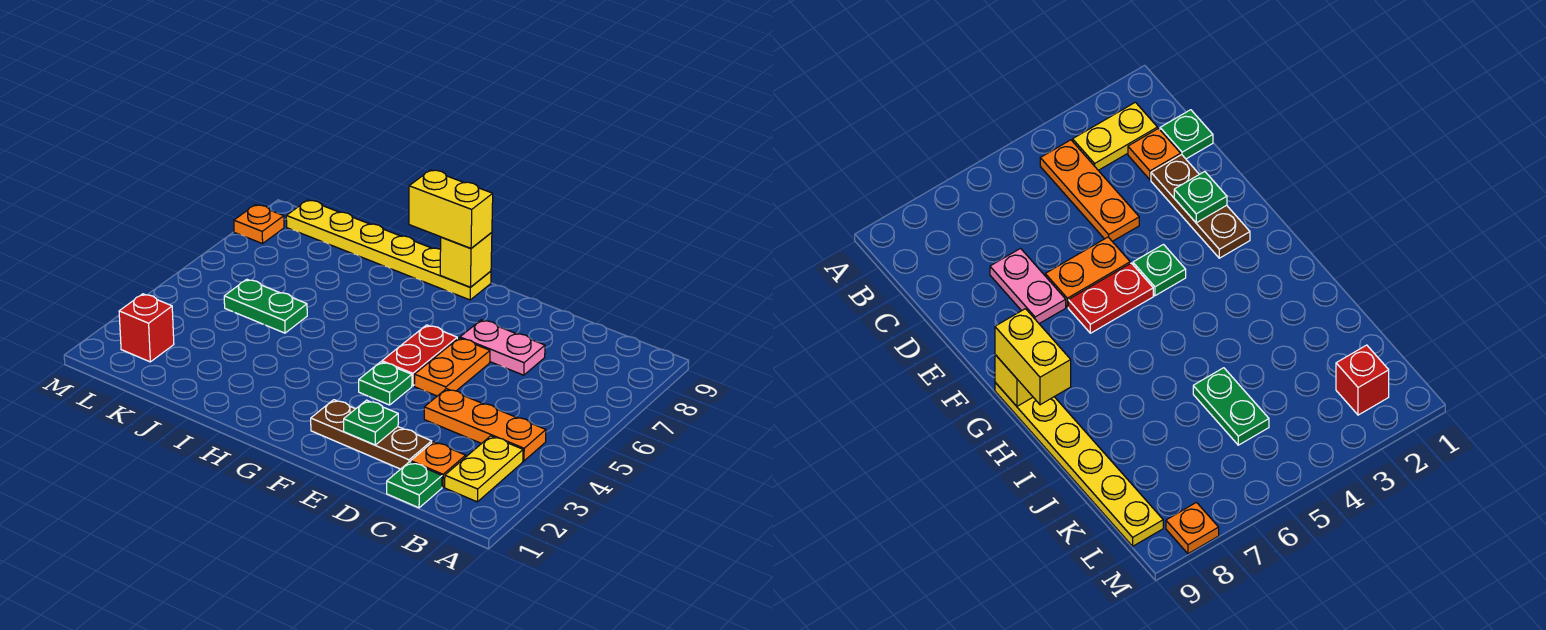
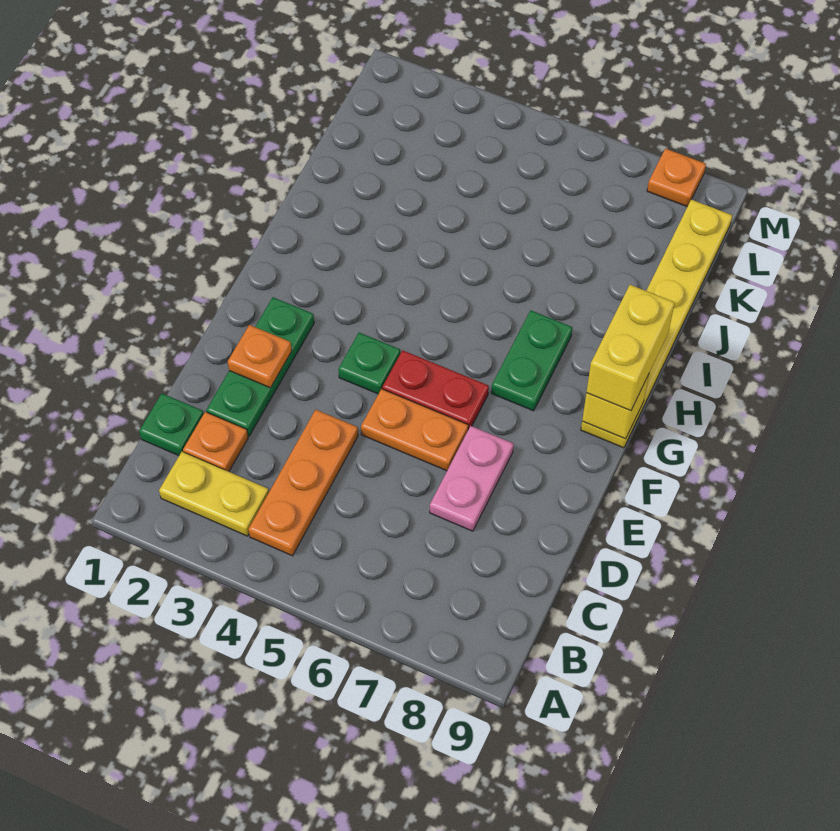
brown 1x3 plate [311,400,432,469] -> green 1x3 plate [206,297,314,436]
green 1x1 plate [344,400,398,445] -> orange 1x1 plate [228,325,292,388]
green 1x2 plate [224,279,307,333] -> green 1x2 plate moved to [491,310,572,411]
red 1x1 brick [119,294,174,362] -> none

